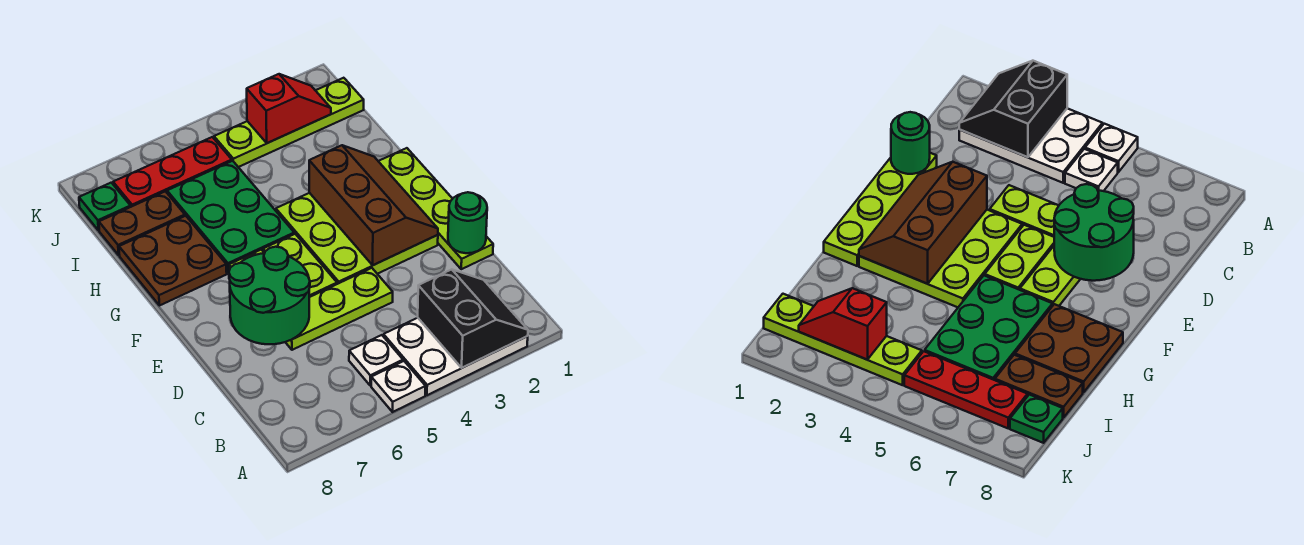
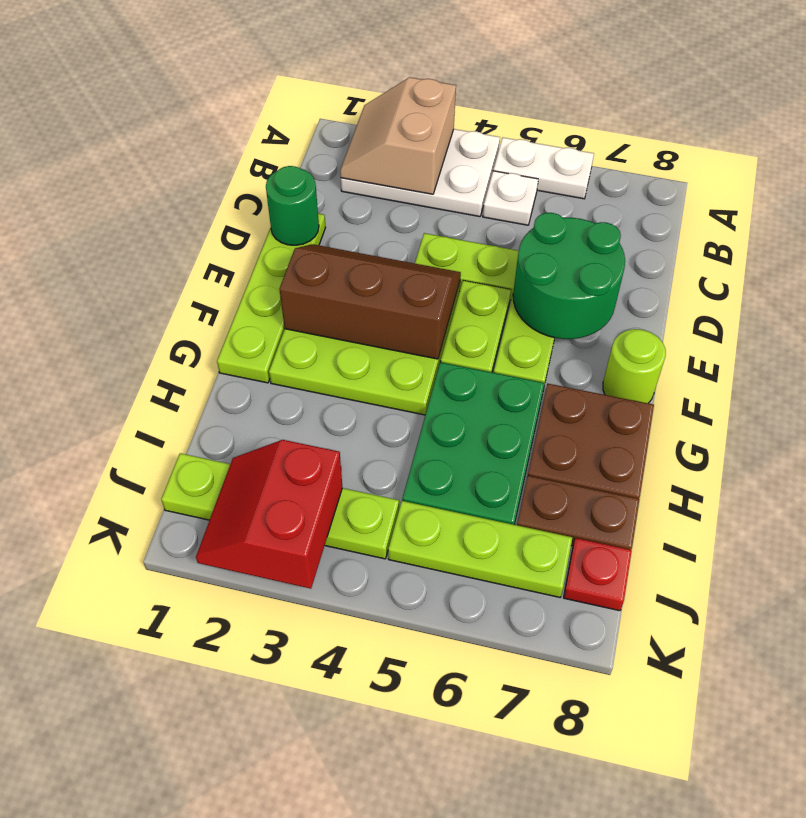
black 2x2 slope [418,269,528,368] -> tan 2x2 slope [340,77,456,194]
white 1x1 plate [371,361,426,412] -> white 1x2 plate [493,138,594,199]
brown 2x3 slope [309,145,438,265] -> brown 2x3 slope turned to [280,244,461,359]
none -> lime 1x1 round brick [603,329,666,403]
red 1x2 slope [247,74,331,143] -> red 2x2 slope [196,440,342,589]
red 1x3 plate [113,137,232,207] -> lime 1x3 plate [388,501,572,597]
green 1x1 plate [79,183,131,230] -> red 1x1 plate [564,538,632,611]

